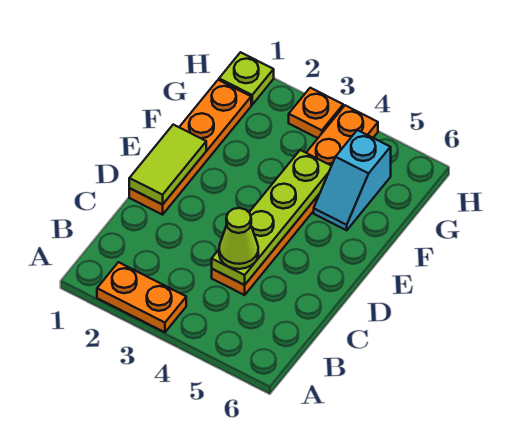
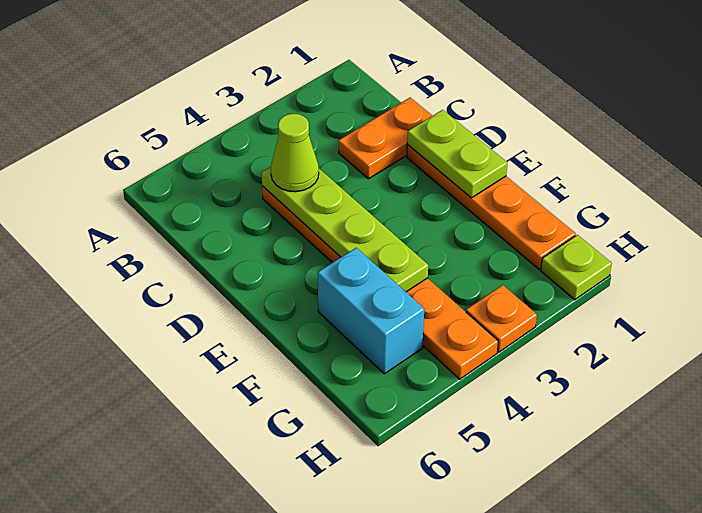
orange 1x2 plate [97,262,186,332] -> orange 1x2 plate moved to [339,98,432,179]
lime 1x2 tile [129,125,206,205] -> lime 1x2 plate [407,110,507,198]
cyan 1x2 slope [314,130,391,230] -> cyan 1x2 brick [318,248,424,374]

